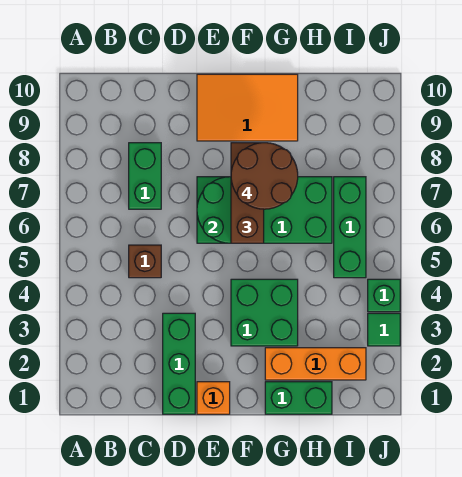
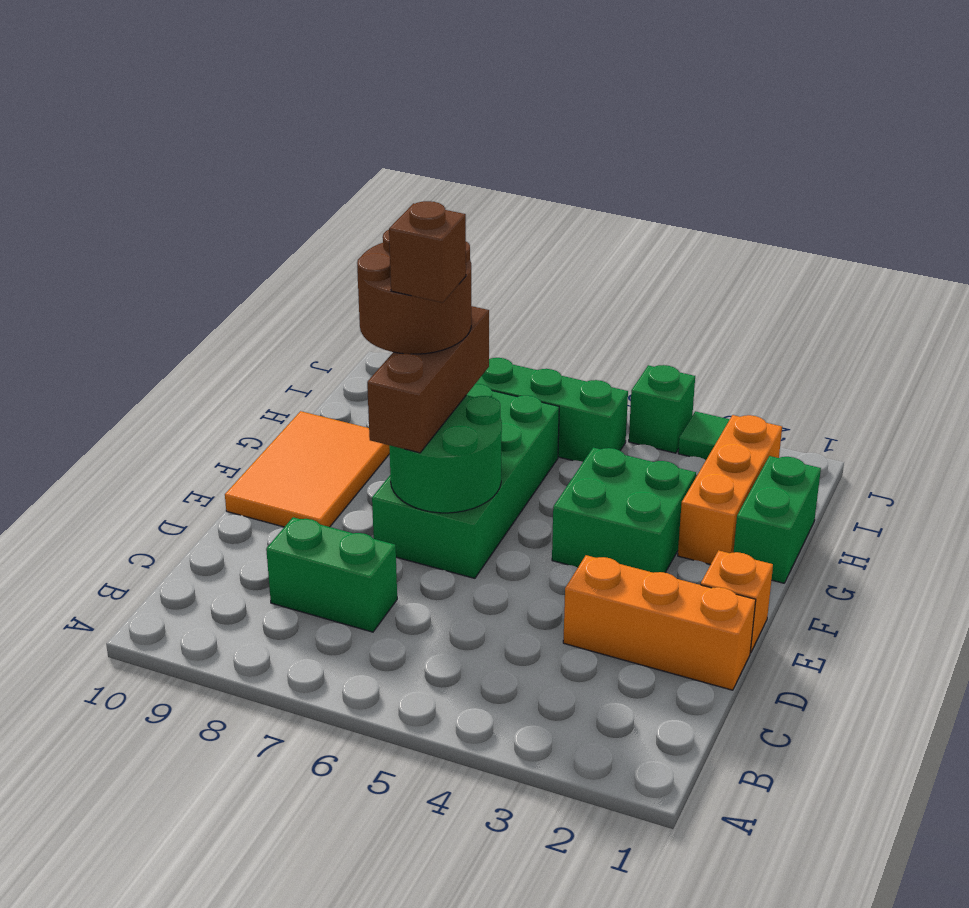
brown 1x1 brick [129,245,161,278] -> brown 1x1 brick moved to [389,201,466,303]
green 1x3 brick [163,313,195,414] -> orange 1x3 brick [563,555,756,690]
brown 1x3 brick [231,143,264,243] -> brown 1x3 brick turned to [367,306,489,453]

